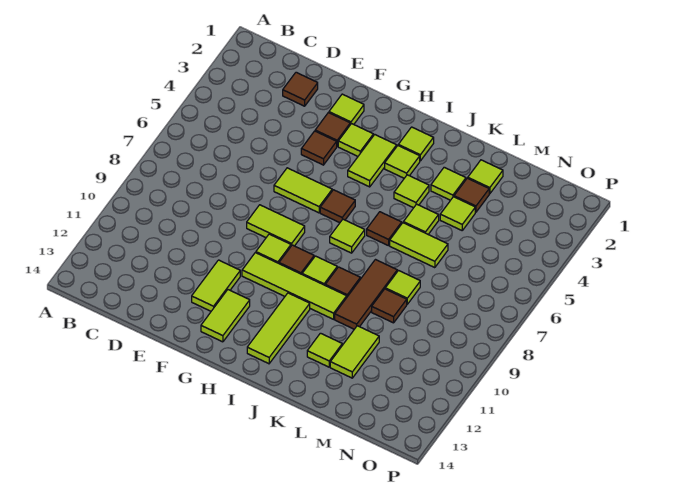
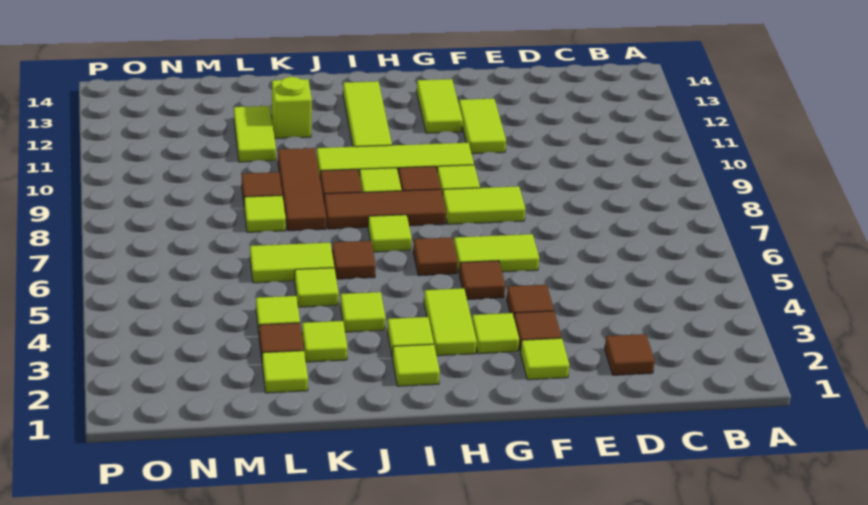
none -> brown 1x1 tile [459,261,505,300]
none -> brown 1x3 tile [324,189,446,229]
lime 1x1 tile [307,333,342,367] -> lime 1x1 brick [272,77,312,138]

